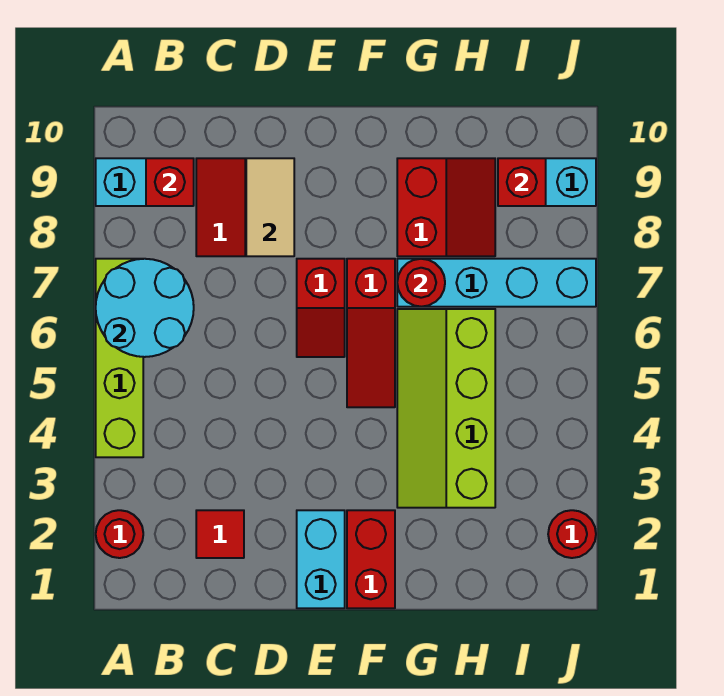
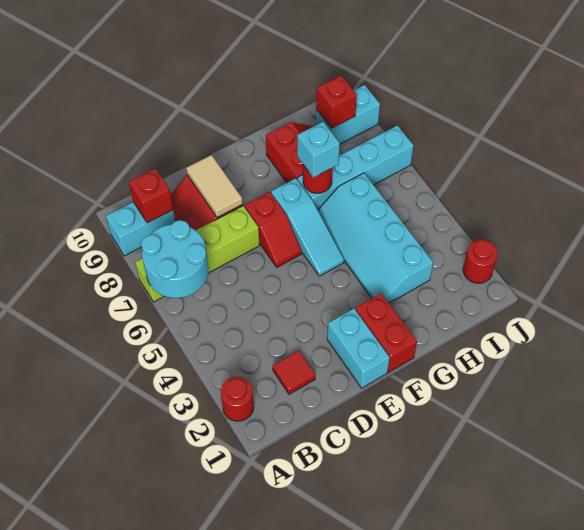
lime 1x4 brick [96,259,143,457] -> lime 1x4 brick turned to [135,206,260,302]
red 1x3 slope [347,259,395,407] -> cyan 1x3 slope [271,178,344,276]
lime 2x4 slope [397,309,495,508] -> cyan 2x4 slope [318,173,433,303]
none -> cyan 1x1 brick [297,122,340,177]

